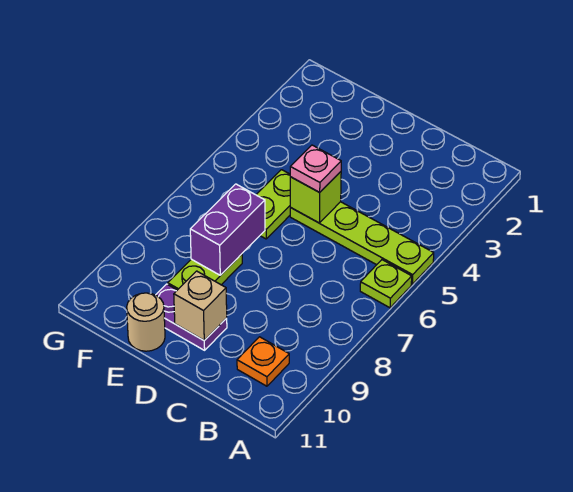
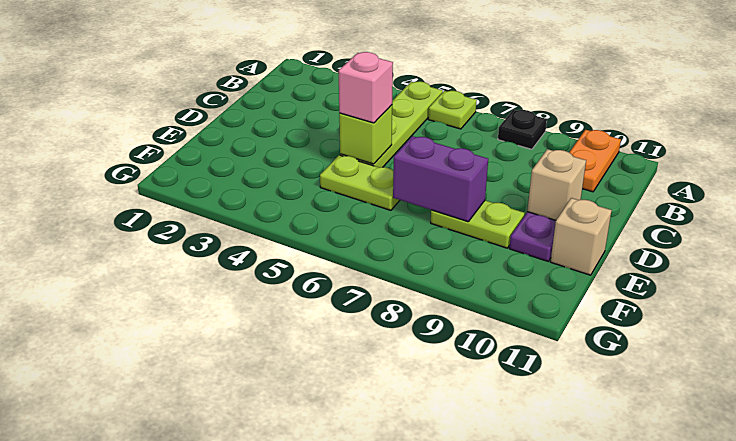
none -> black 1x1 plate [498,110,547,149]
orange 1x1 plate [237,337,289,386] -> orange 1x2 plate [569,130,621,192]
pink 1x1 plate [290,145,341,192] -> pink 1x1 brick [339,52,393,123]
tan 1x1 round brick [127,293,165,351] -> tan 1x1 brick [551,198,612,275]

